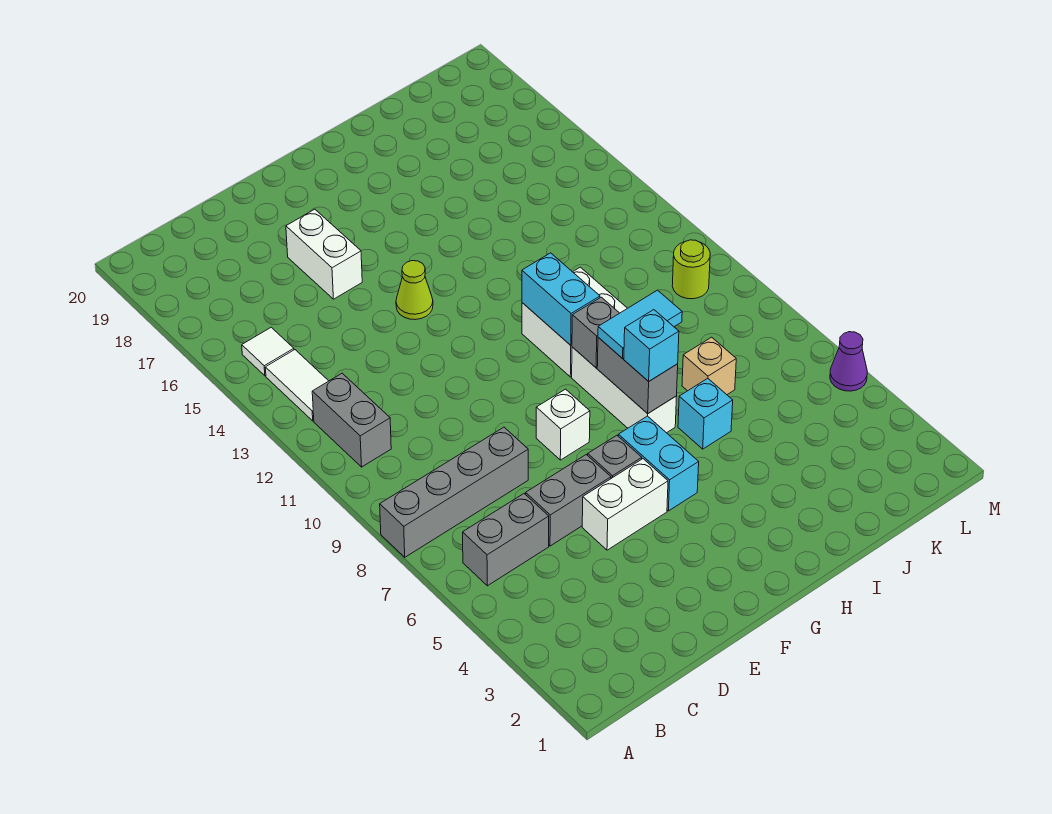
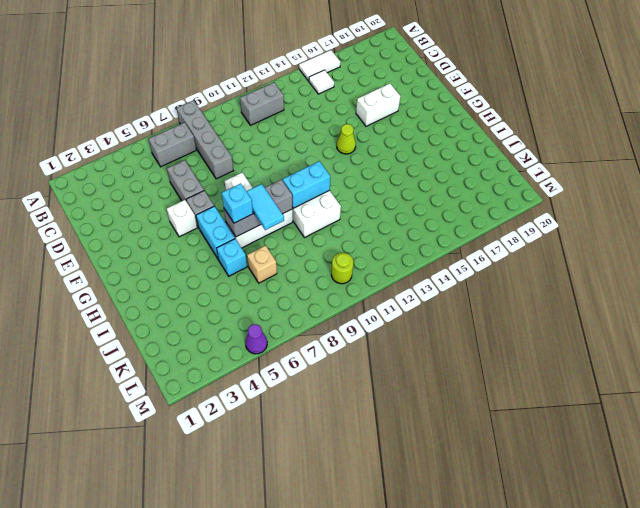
grey 1x2 brick [463,494,549,586] -> grey 1x2 brick turned to [149,122,196,167]
white 1x2 tile [265,350,328,421] -> white 1x2 tile moved to [299,50,340,81]
white 1x2 brick [582,459,668,550] -> white 1x1 brick [167,200,197,237]
cyan 1x2 brick [618,416,699,511] -> cyan 1x2 brick turned to [196,206,235,259]

